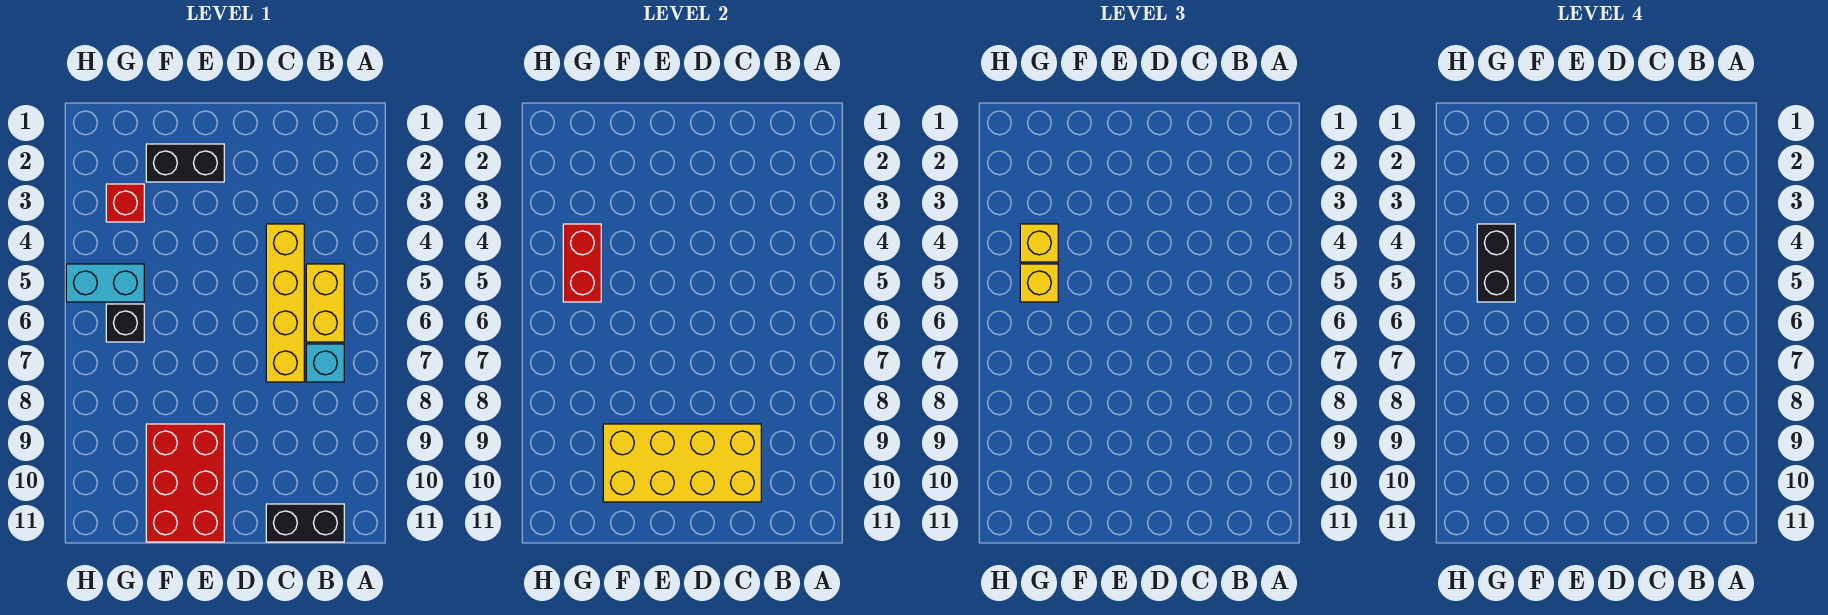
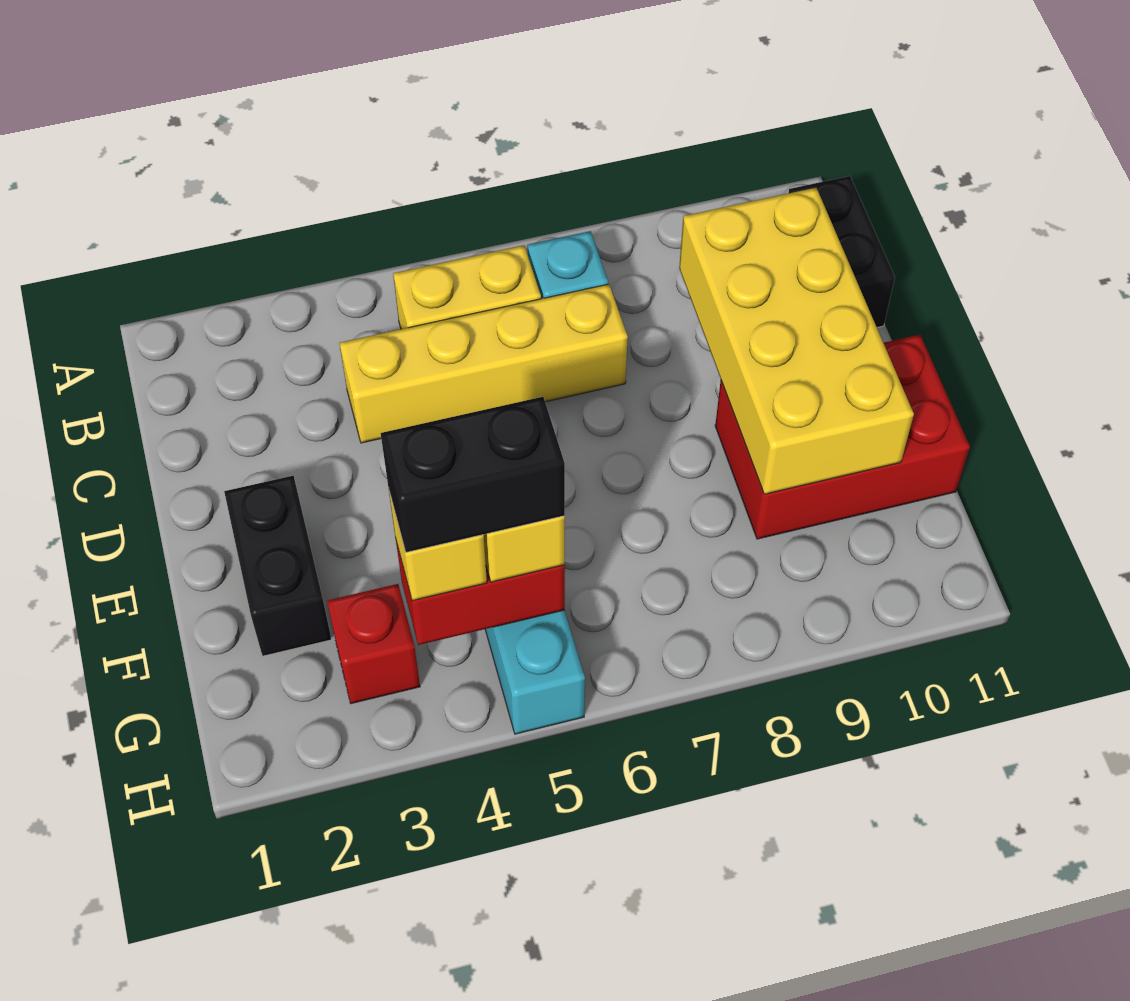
black 1x1 brick [106,304,144,342] -> none

